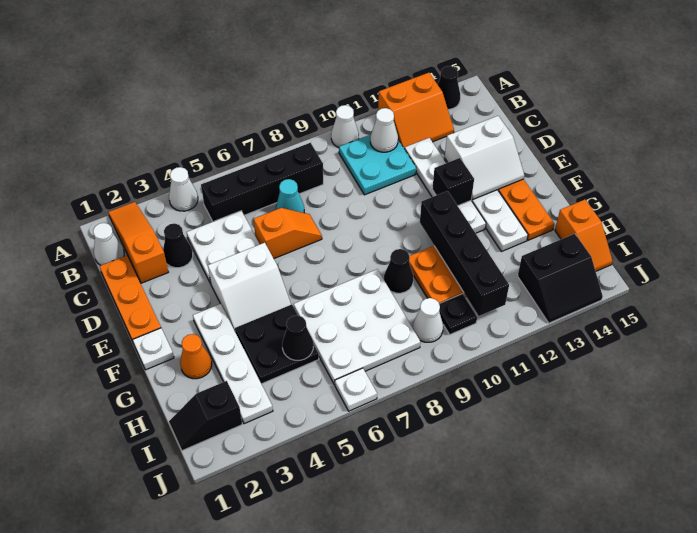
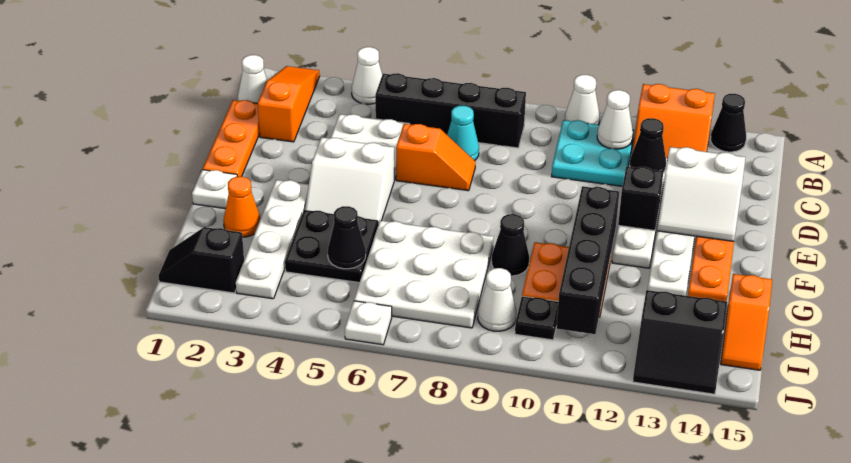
black 1x1 cone [163,223,193,268] -> black 1x1 cone moved to [630,118,666,173]

